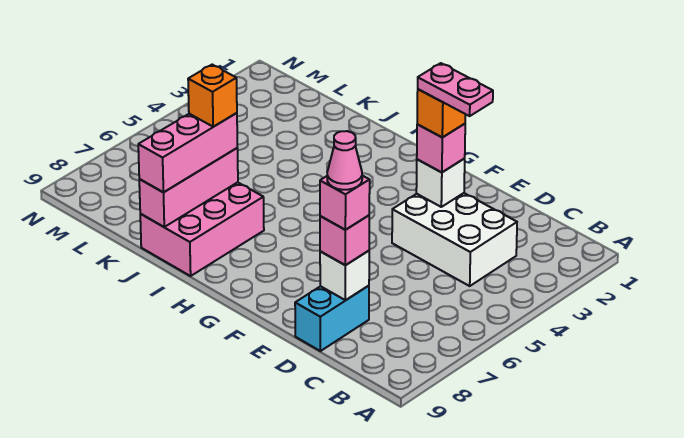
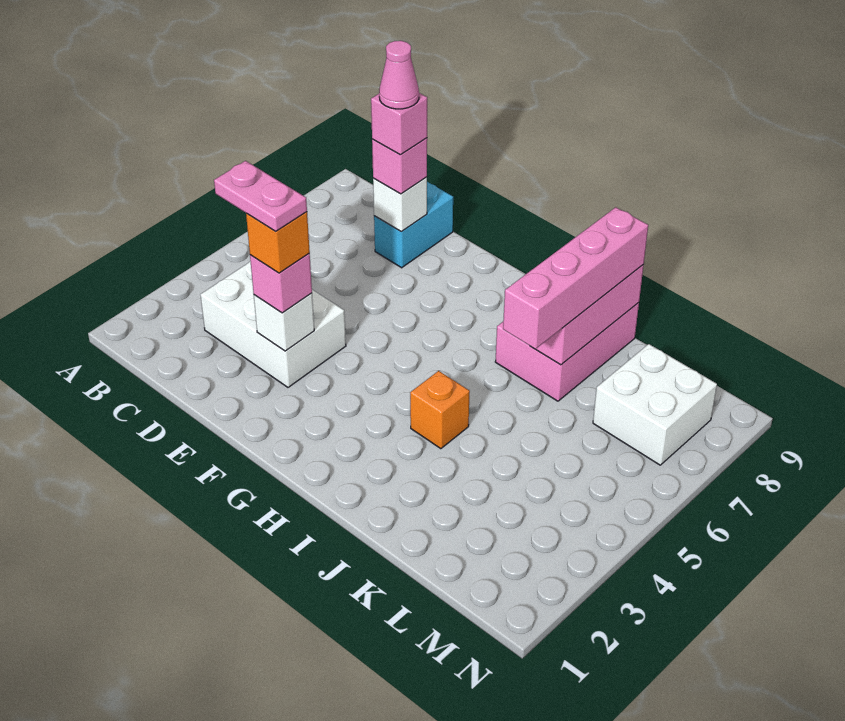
pink 1x3 brick [138,113,237,192] -> pink 1x4 brick [503,207,648,349]
orange 1x1 brick [188,65,237,127] -> orange 1x1 brick moved to [410,371,470,449]
none -> white 2x2 brick [593,344,717,465]

